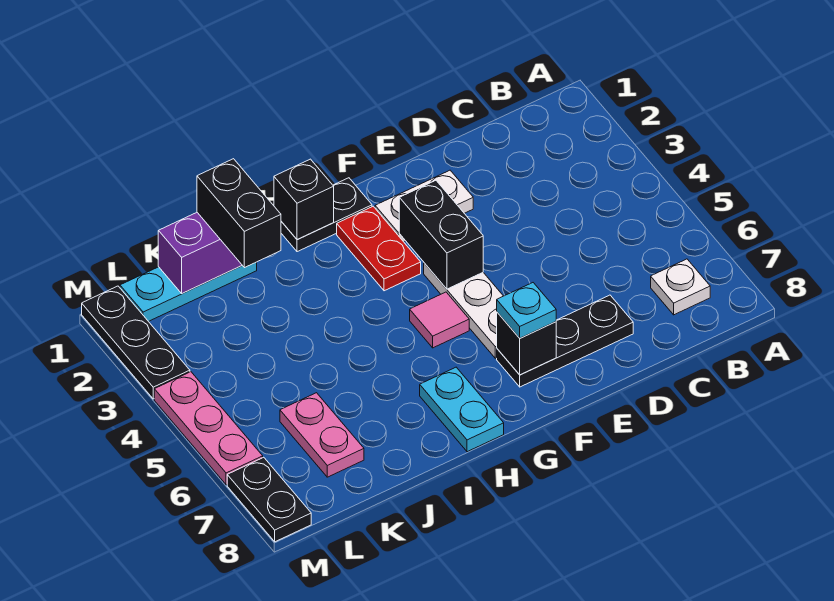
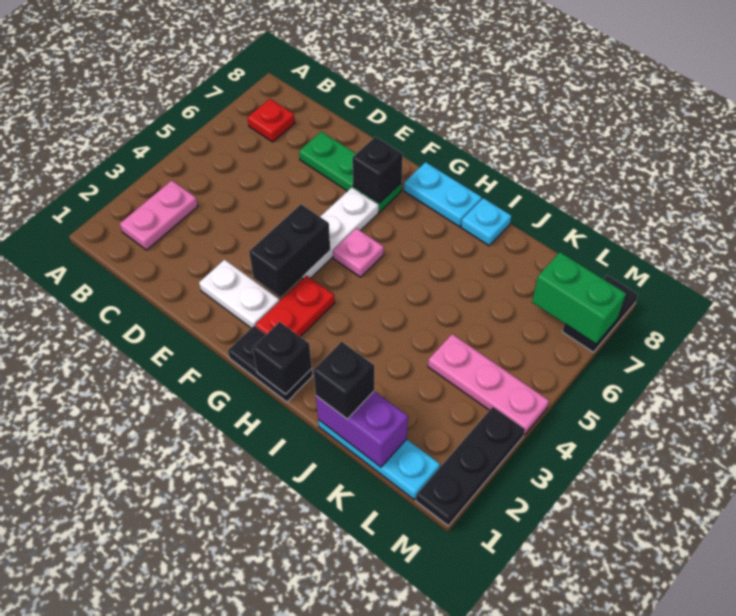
white 1x1 plate [651,259,710,315] -> red 1x1 plate [248,99,295,142]
black 1x3 plate [497,295,633,387] -> green 1x3 plate [299,131,402,212]
cyan 1x1 plate [497,283,556,338] -> cyan 1x1 plate moved to [461,198,511,246]
pink 1x1 tile [410,292,469,348] -> pink 1x1 plate [333,228,384,277]
cyan 1x2 plate [420,367,504,452] -> cyan 1x2 plate turned to [404,162,482,227]
black 1x2 brick [197,159,281,268] -> black 1x1 brick [313,342,374,419]
pink 1x2 plate [280,393,364,477] -> pink 1x2 plate moved to [120,180,198,250]
none -> green 1x2 brick [532,252,626,344]
pink 1x3 plate [154,372,263,485] -> pink 1x3 plate turned to [428,334,549,435]

